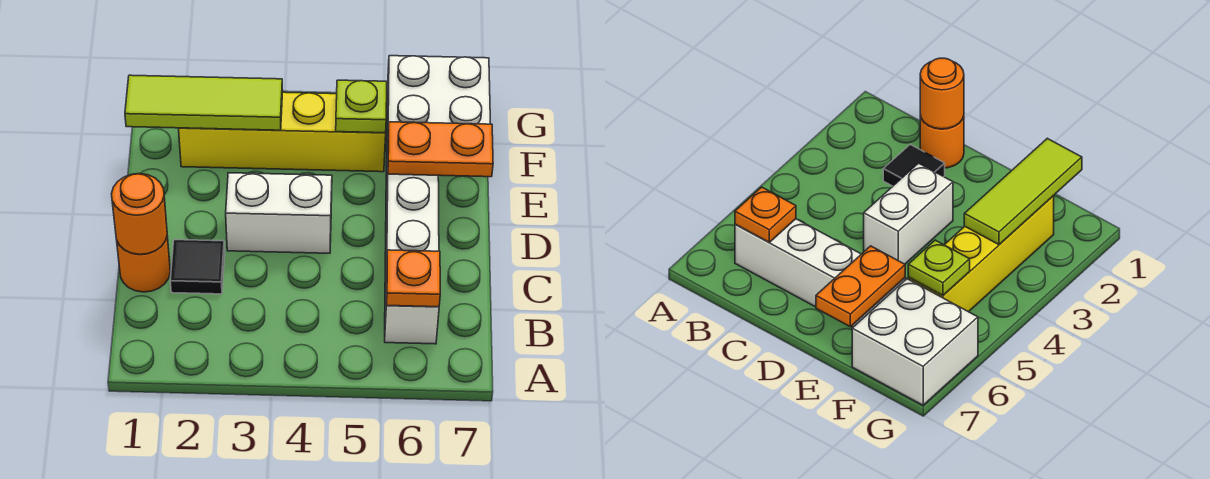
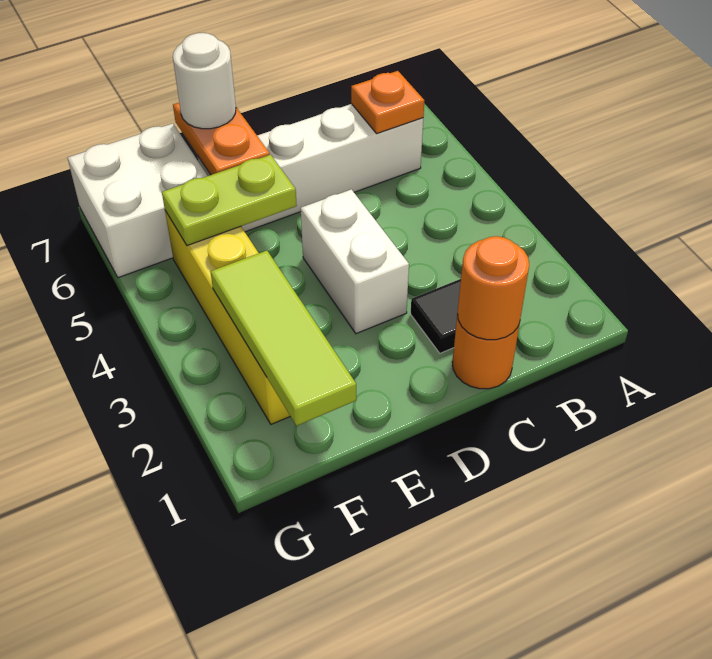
none -> white 1x1 round brick [173,33,236,129]
lime 1x1 plate [336,80,387,133] -> lime 1x2 plate [162,155,297,246]

